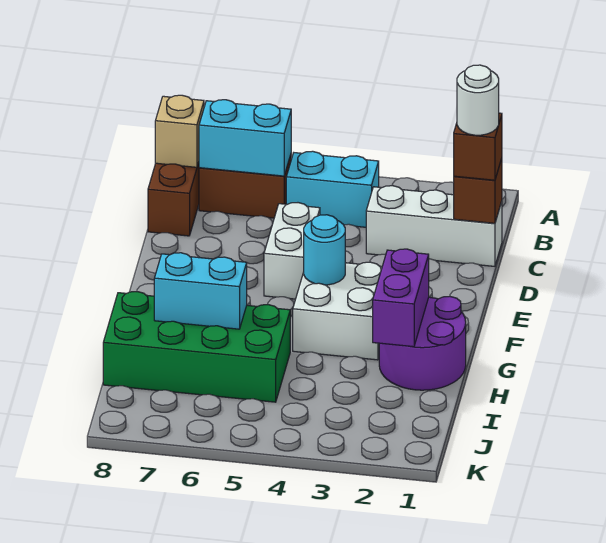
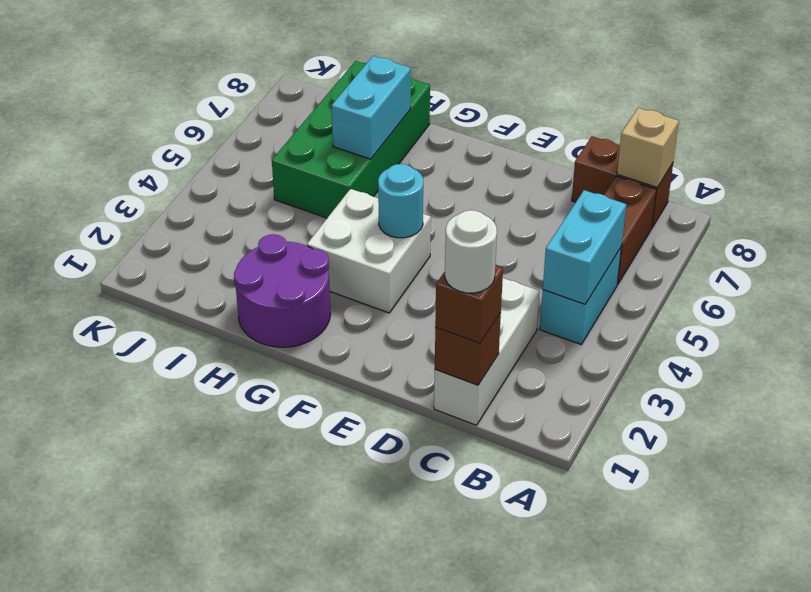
cyan 1x2 brick [199,100,291,176] -> cyan 1x2 brick moved to [543,190,626,304]
white 1x2 brick [264,203,320,299] -> none
purple 1x2 brick [373,249,429,347] -> none

